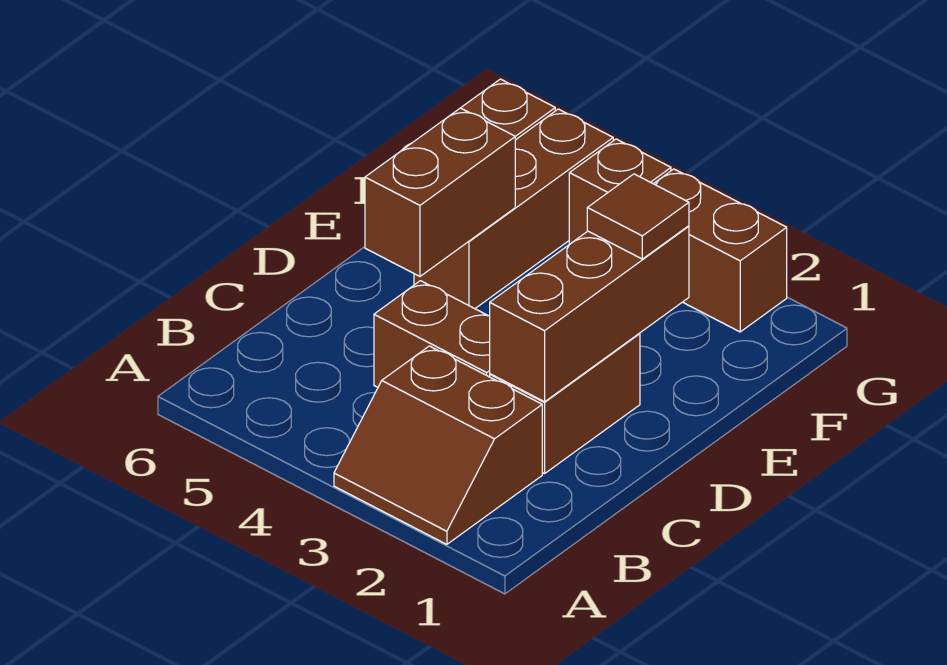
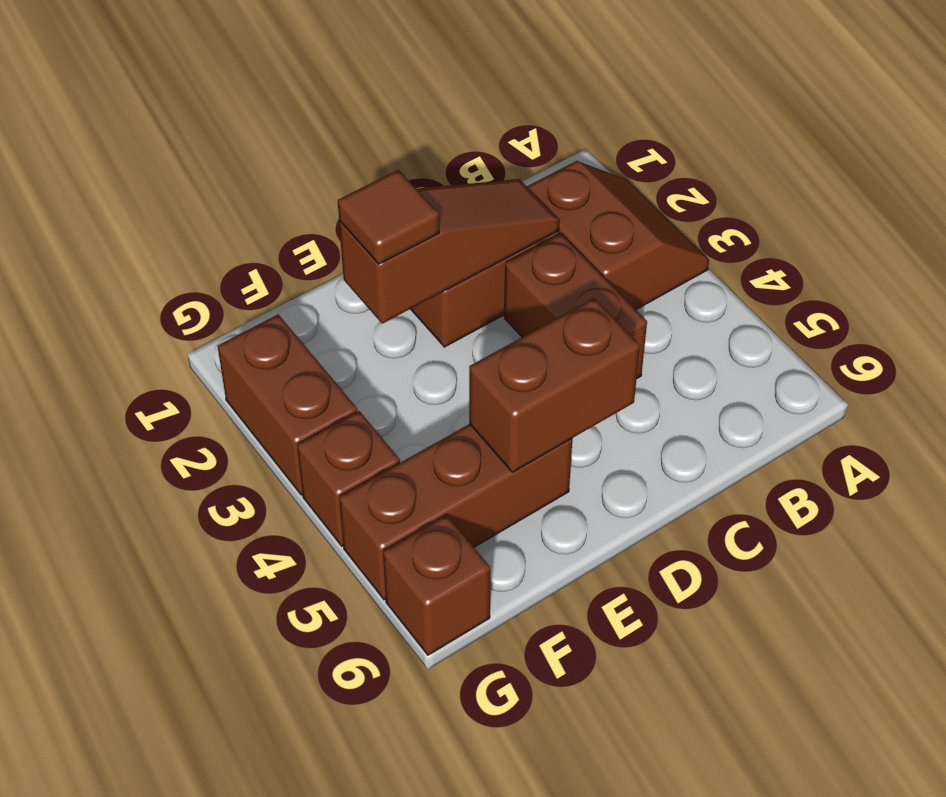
brown 1x3 brick [490,226,689,402] -> brown 1x3 slope [339,179,559,324]

